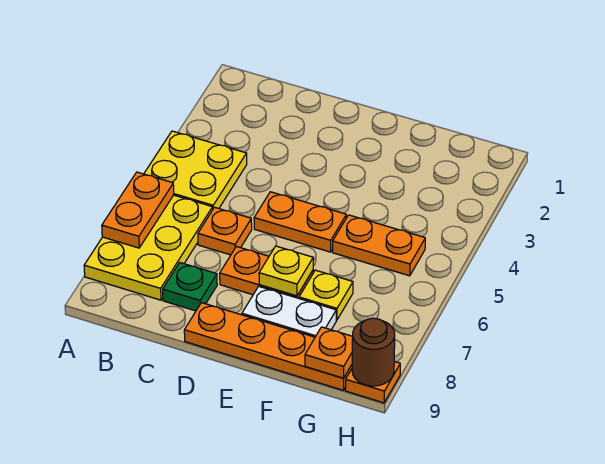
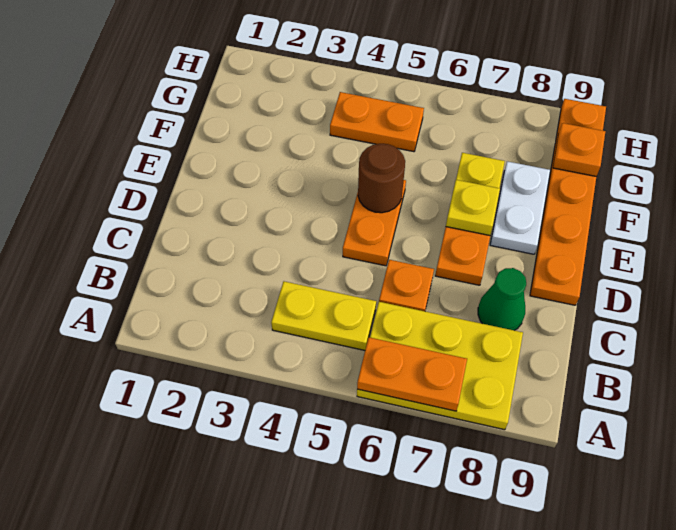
yellow 2x2 plate [144,131,247,208] -> yellow 1x2 plate [271,281,376,350]
green 1x1 plate [163,263,217,311] -> green 1x1 cone [478,268,526,330]
orange 1x2 plate [333,215,425,276] -> orange 1x2 plate turned to [330,92,424,152]
brown 1x1 round brick [352,318,395,386] -> brown 1x1 round brick moved to [358,144,405,213]

